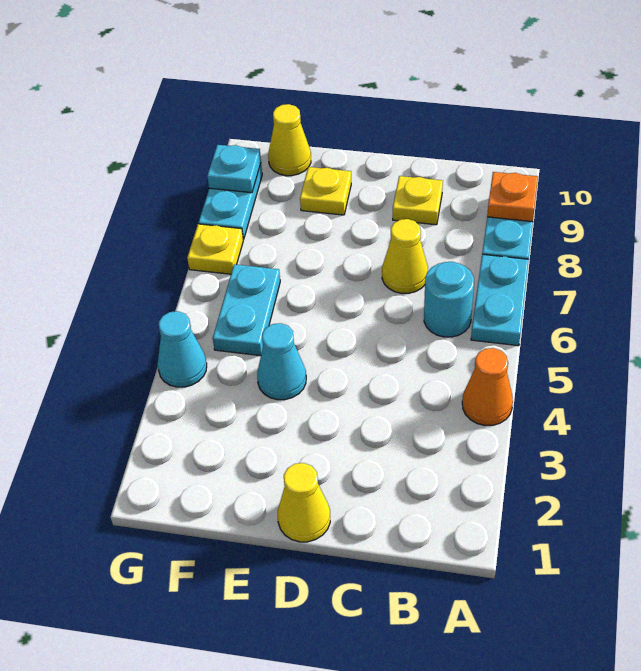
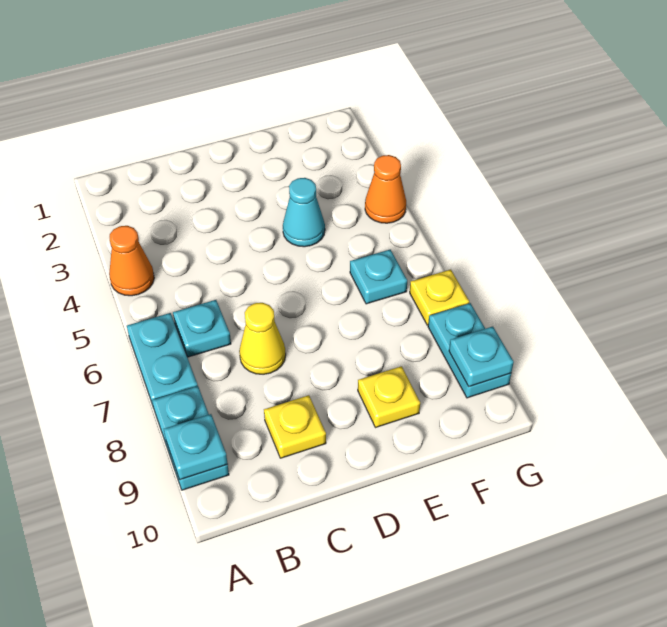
orange 1x1 plate [487,172,538,222] -> cyan 1x1 plate [164,414,228,480]
cyan 1x1 round brick [424,262,474,337] -> cyan 1x1 plate [173,300,231,357]
yellow 1x1 cone [278,463,330,542] -> none
cyan 1x2 plate [213,264,280,356] -> cyan 1x1 plate [350,250,407,304]
yellow 1x1 cone [268,104,311,176] -> none
cyan 1x1 cone [157,311,207,387] -> orange 1x1 cone [365,155,406,223]

